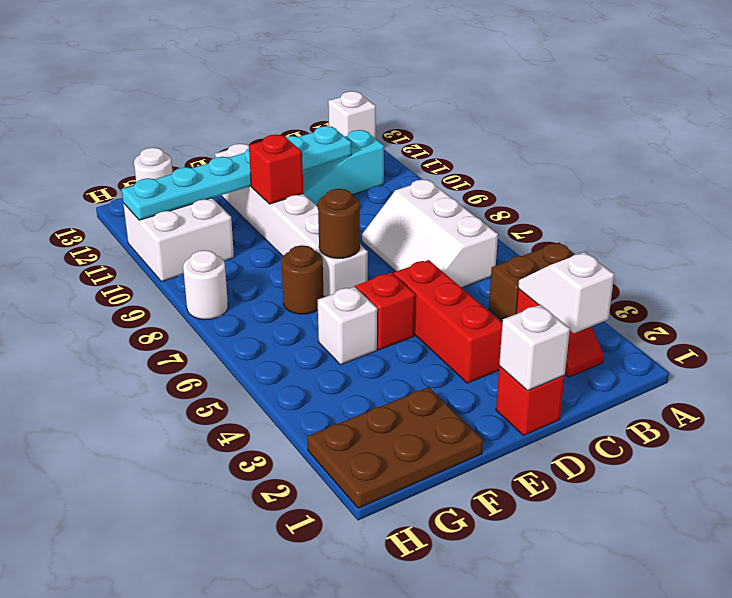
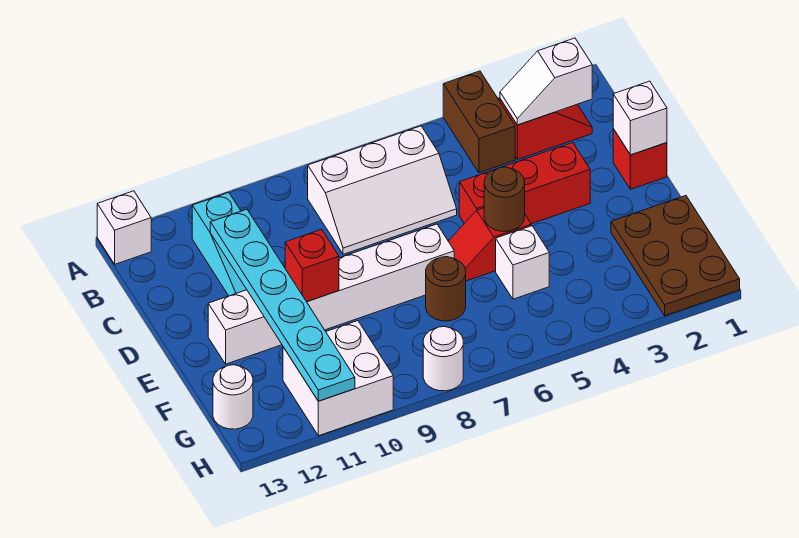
brown 1x1 round brick [318,189,360,259] -> brown 1x1 round brick moved to [484,167,525,231]

